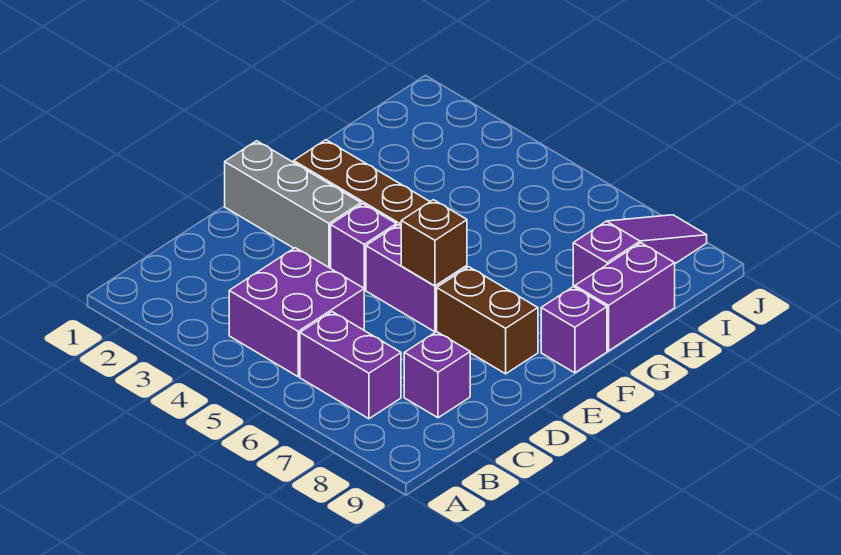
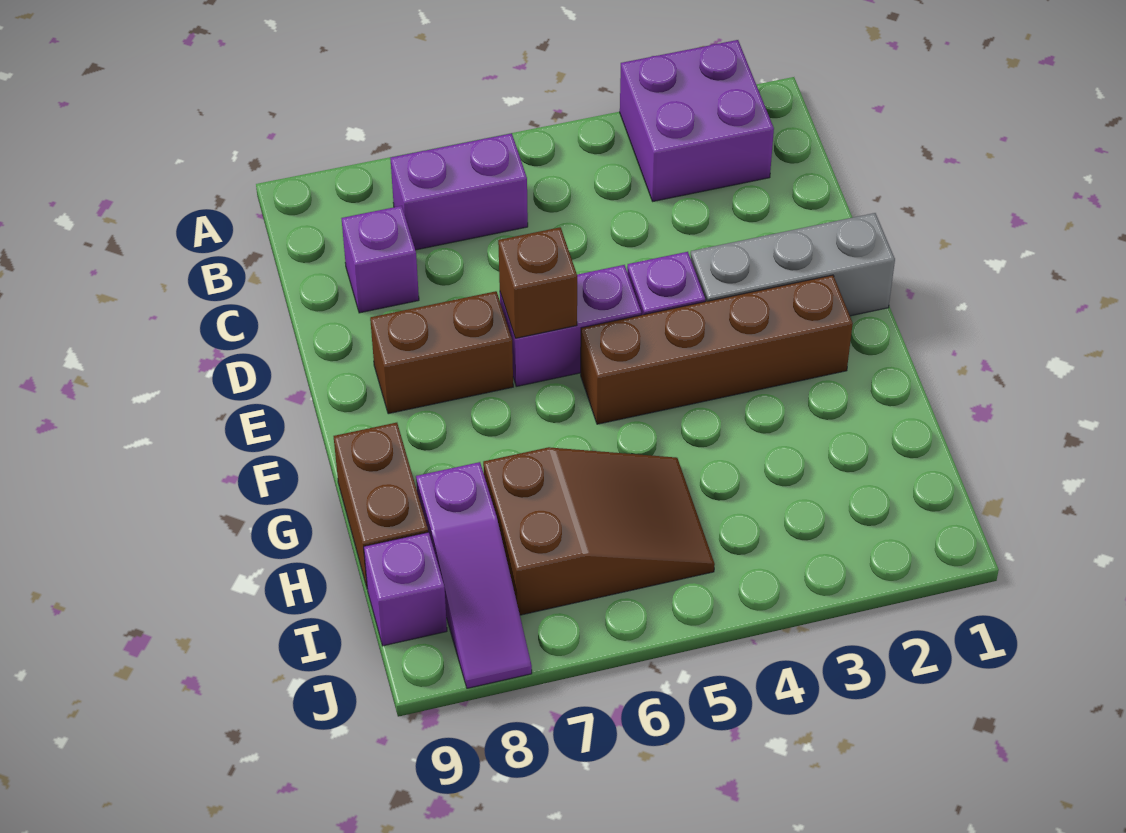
purple 2x2 brick [229,248,364,377] -> purple 2x2 brick moved to [620,40,774,201]
purple 1x1 brick [541,287,607,373] -> purple 1x1 brick moved to [364,532,447,646]
purple 1x2 brick [575,243,675,351] -> brown 1x2 brick [334,423,428,587]
none -> brown 2x3 slope [483,447,715,615]

